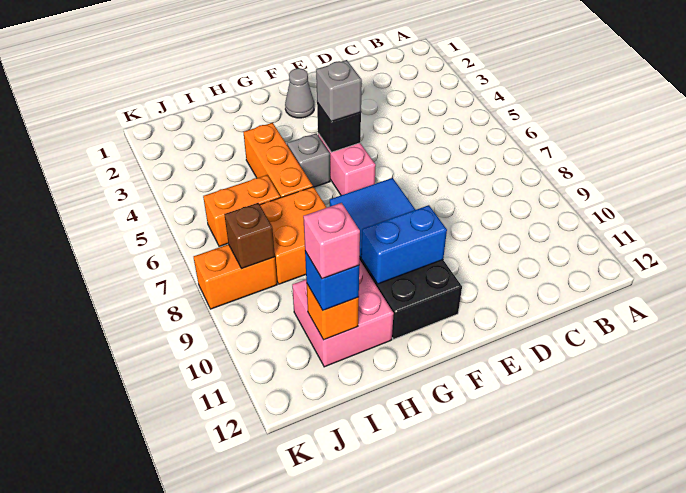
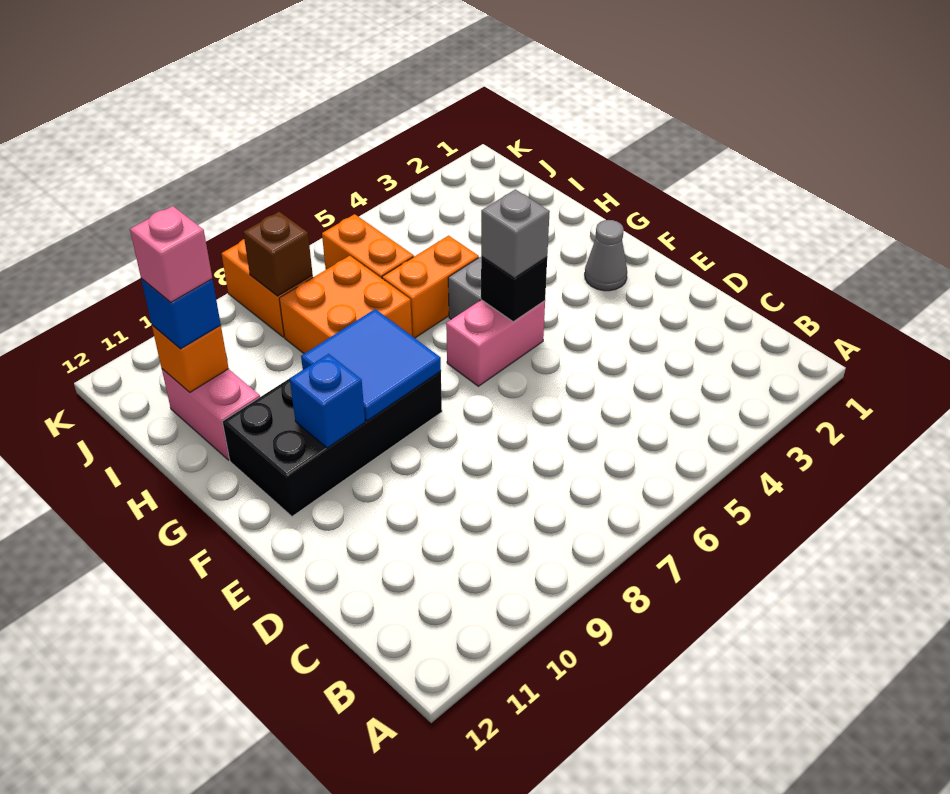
blue 1x2 brick [361,205,447,284] -> blue 1x1 brick [290,354,365,448]
orange 1x3 brick [244,123,313,198] -> orange 1x2 brick [382,236,479,338]
pink 2x2 brick [292,260,394,367] -> pink 1x2 brick [162,369,260,460]

